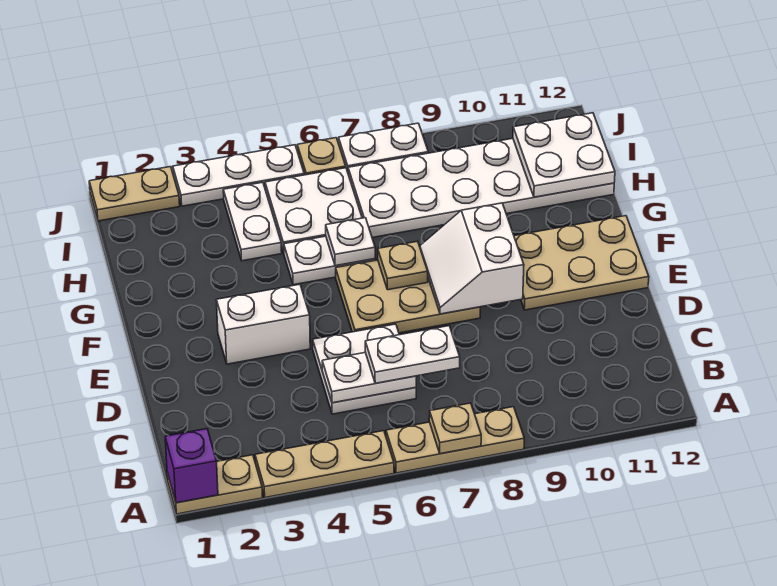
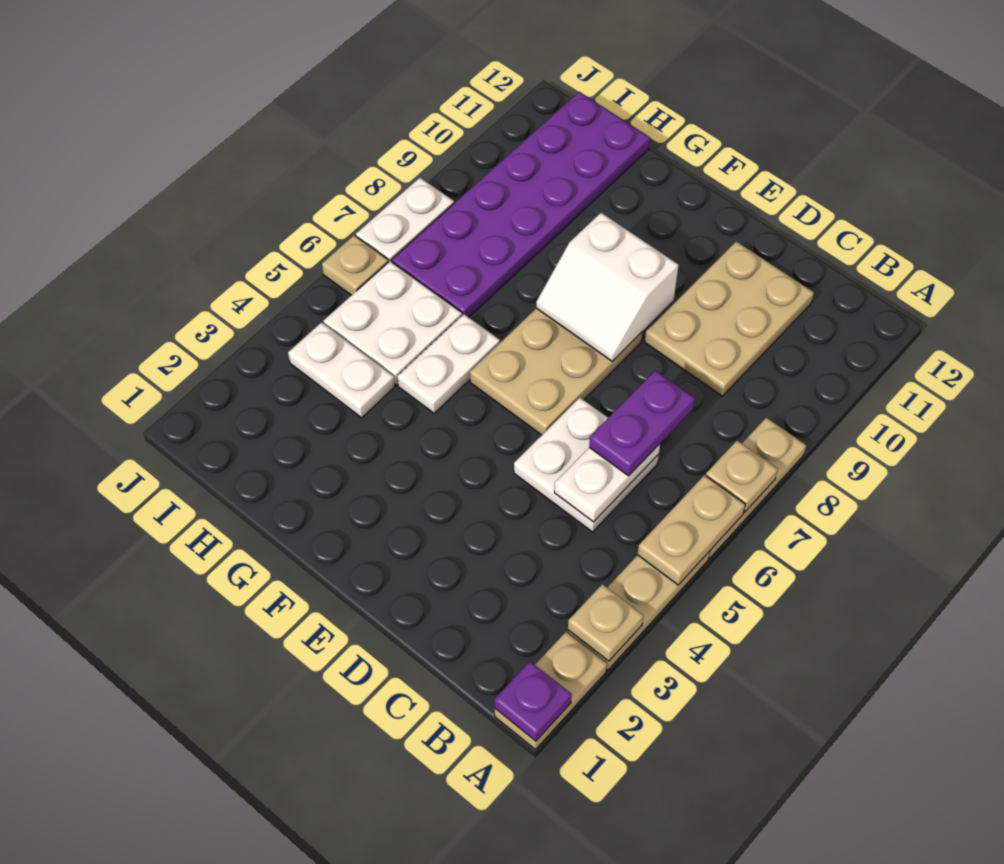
purple 1x1 brick [165,429,218,503] -> purple 1x1 plate [494,661,572,741]
white 1x2 plate [365,326,460,383] -> purple 1x2 plate [589,371,695,476]
white 1x2 brick [217,284,310,364] -> none
tan 2x3 plate [514,216,649,310] -> tan 2x3 plate moved to [645,241,814,396]
tan 1x1 plate [378,241,428,290] -> tan 1x1 plate moved to [568,584,644,661]
white 1x1 plate [326,218,375,266] -> none
white 2x6 plate [348,138,614,238] -> purple 2x6 plate [392,92,650,317]
white 2x2 plate [513,113,615,197] -> none
tan 1x2 plate [89,167,180,221] -> tan 1x2 plate moved to [638,475,745,585]
white 1x3 plate [173,145,304,206] -> none

